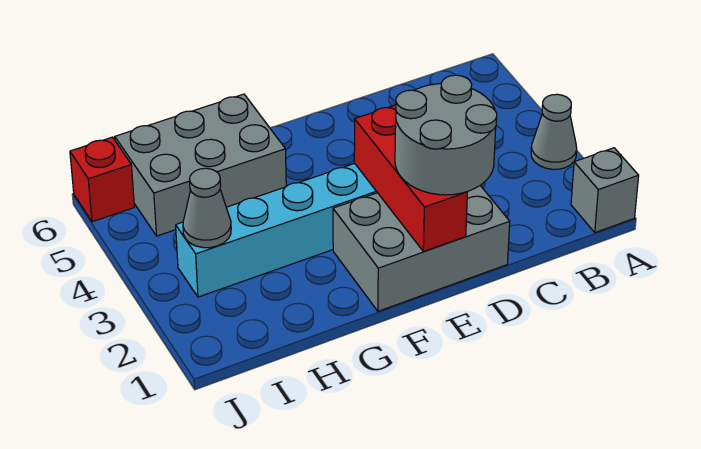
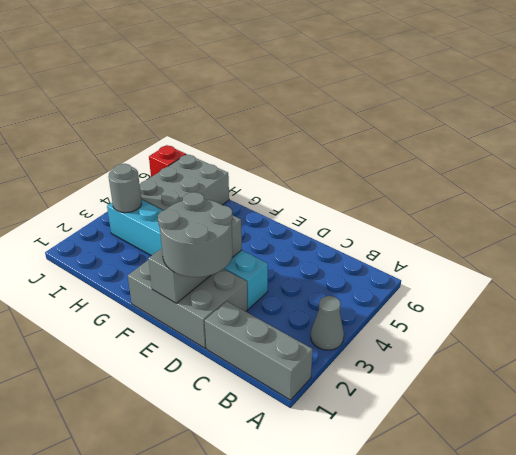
grey 1x1 brick [571,148,639,233] -> grey 1x3 brick [205,301,313,400]
red 1x3 brick [354,105,467,252] -> grey 1x3 brick [148,216,242,303]
grey 2x3 brick [115,94,286,236] -> grey 2x3 brick turned to [140,154,229,211]
grey 1x1 cone [183,168,231,248] -> grey 1x1 round brick [108,164,142,213]

